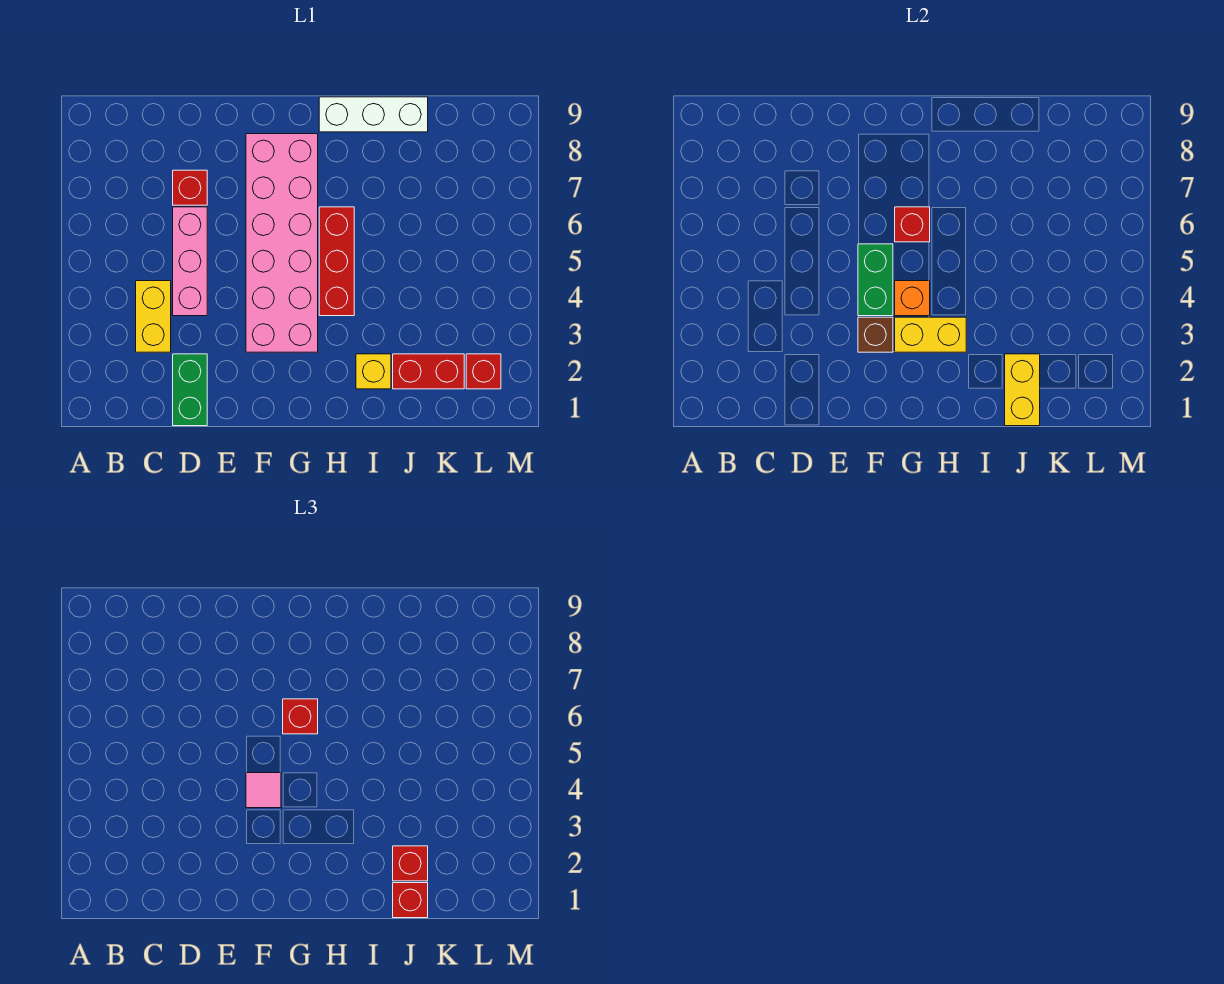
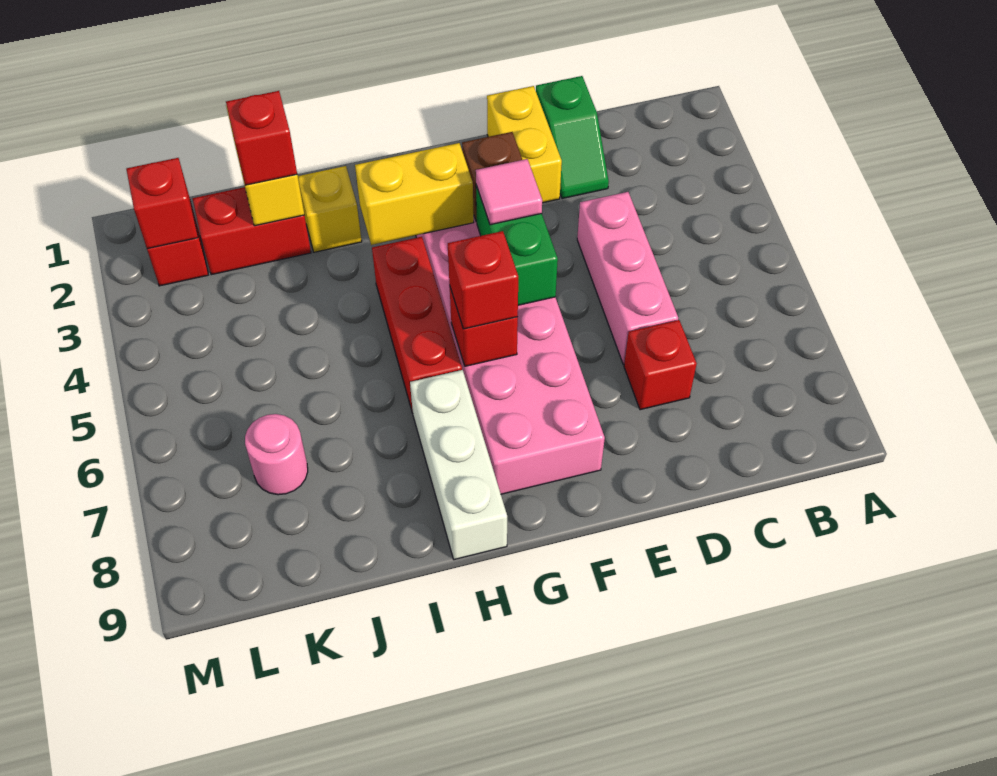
yellow 1x2 brick [136,281,171,352] -> yellow 1x2 brick moved to [487,86,562,203]
green 1x2 brick [173,354,207,426] -> green 1x2 slope [536,76,609,199]
orange 1x1 brick [895,281,930,316] -> none
white 1x3 brick [319,97,428,132] -> white 1x3 brick turned to [410,370,507,560]
red 1x1 brick [393,883,428,918] -> red 1x1 brick moved to [126,158,198,249]
none -> pink 1x1 round brick [245,414,308,495]

